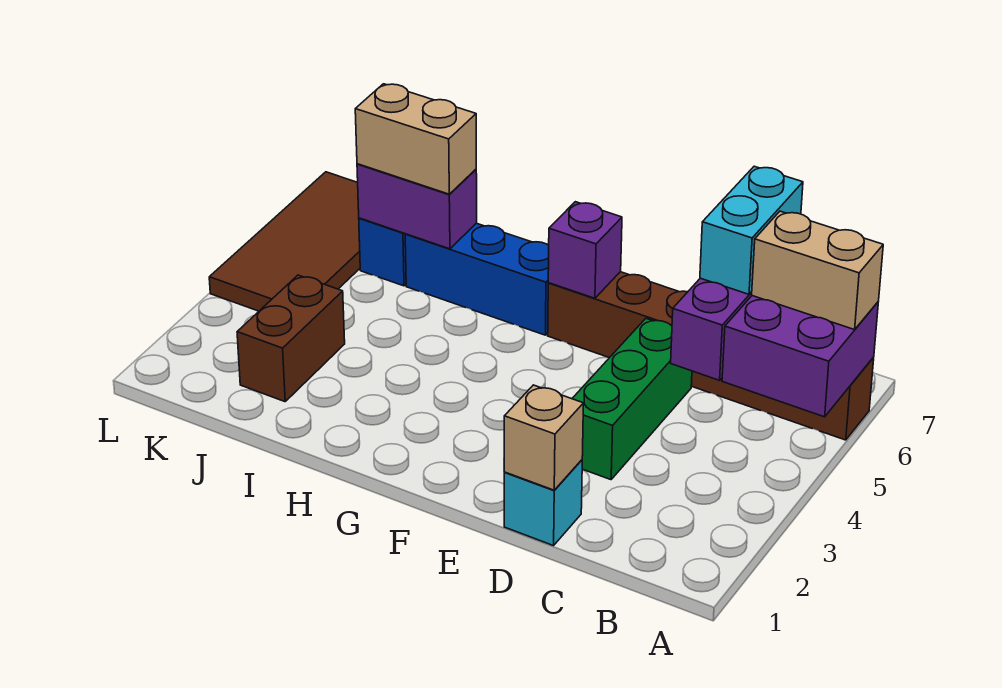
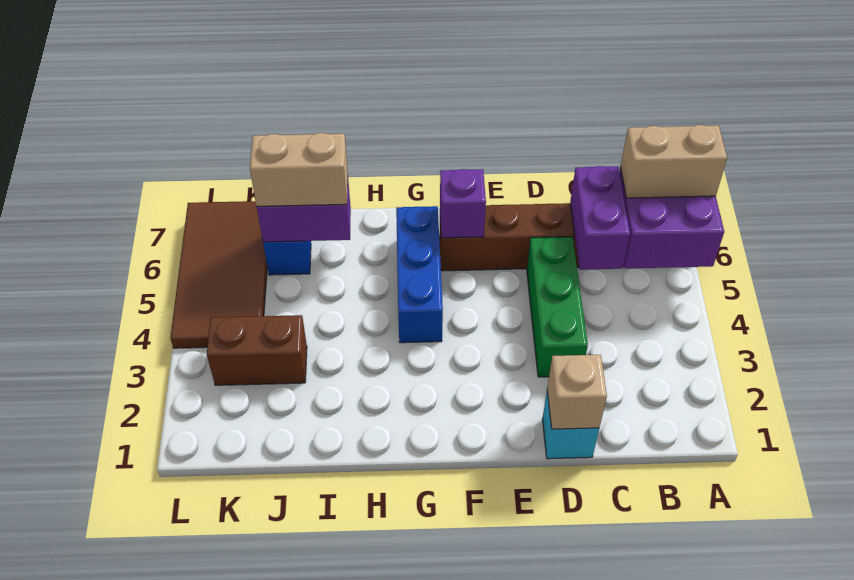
cyan 1x2 brick [700,166,803,294] -> none
blue 1x3 brick [405,223,549,335] -> blue 1x3 brick turned to [396,206,443,343]
brown 1x2 brick [237,275,345,402] -> brown 1x2 brick turned to [207,315,307,385]

